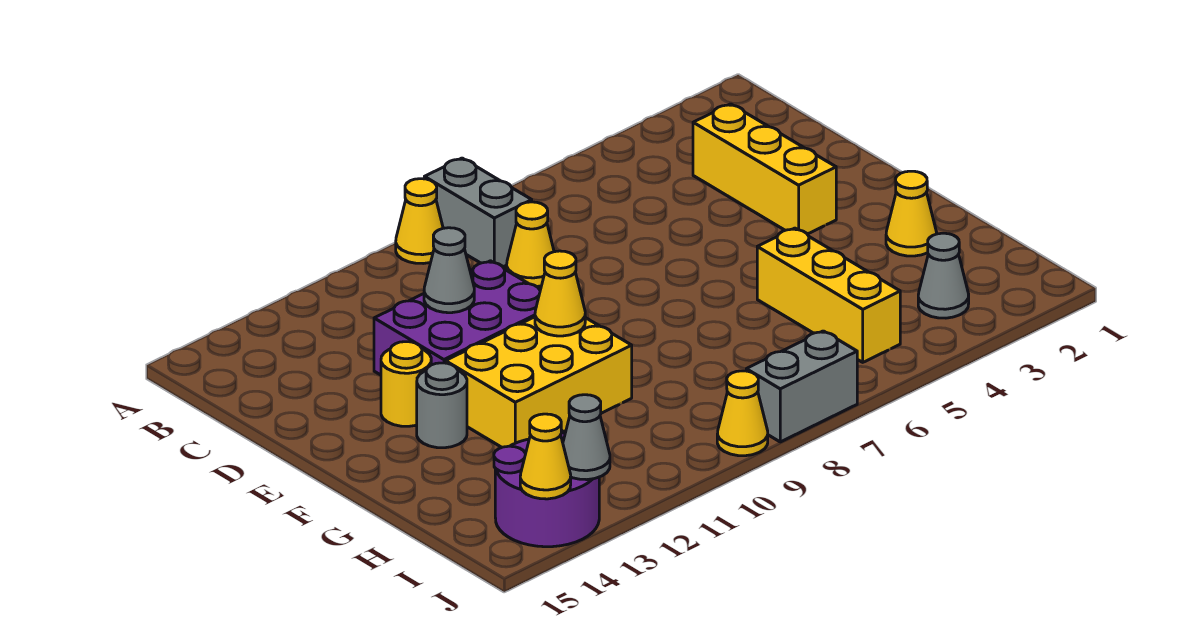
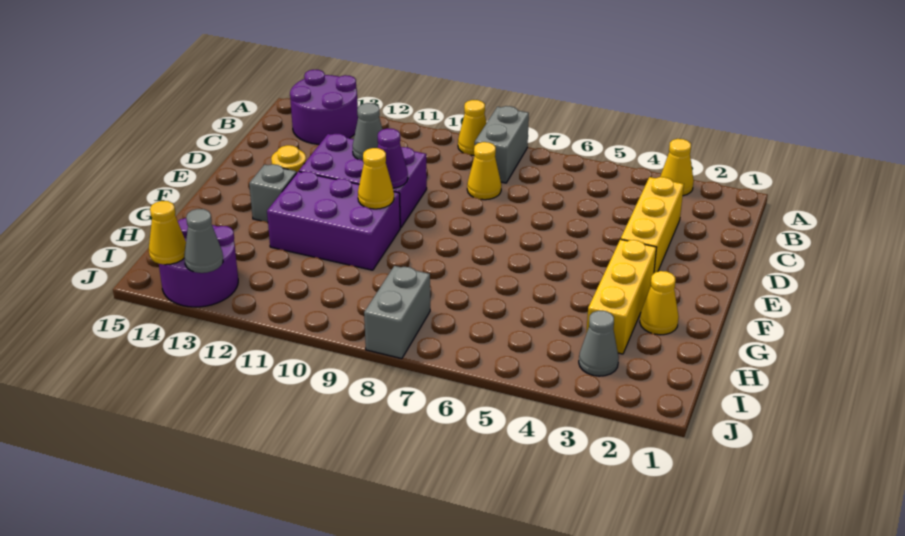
none -> purple 2x2 round brick [290,70,358,144]
none -> purple 1x1 cone [378,128,408,188]
yellow 2x3 brick [446,317,632,447] -> purple 2x3 brick [267,171,400,270]
grey 1x1 round brick [417,363,467,448] -> grey 1x1 brick [249,164,297,222]
yellow 1x3 brick [757,228,900,362] -> yellow 1x3 brick moved to [586,239,657,354]
grey 1x2 brick [746,331,857,442] -> grey 1x2 brick turned to [364,266,430,359]
yellow 1x1 cone [717,371,768,456] -> yellow 1x1 cone moved to [660,139,694,196]

